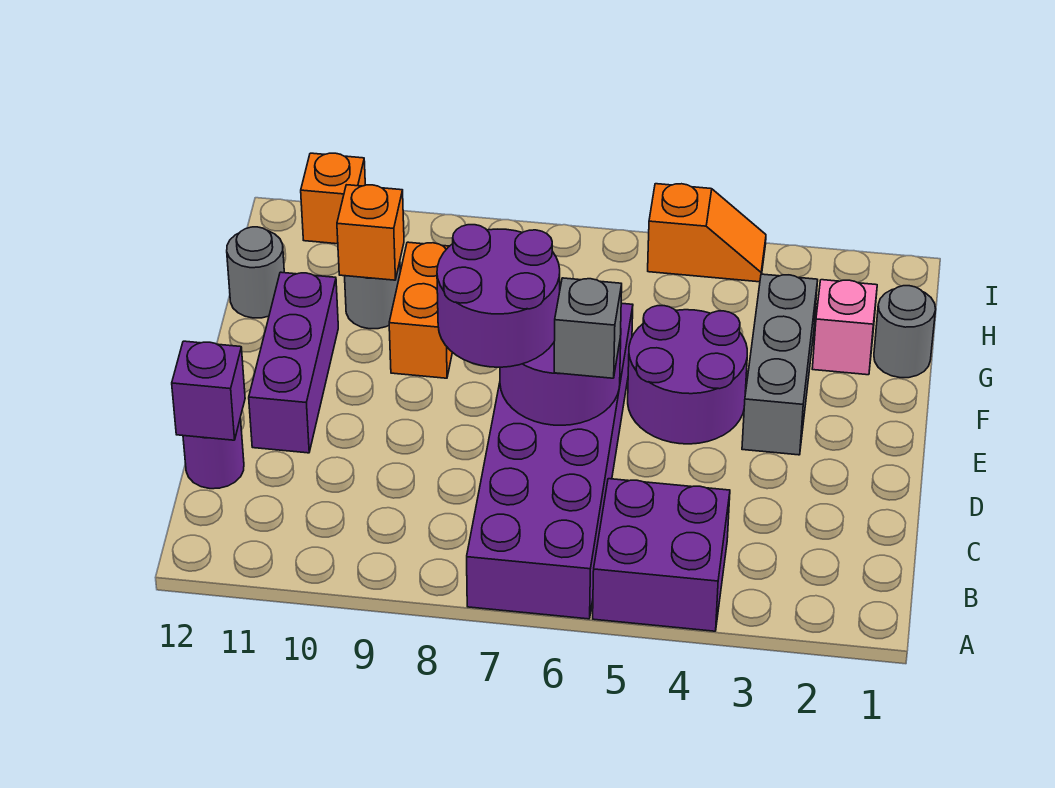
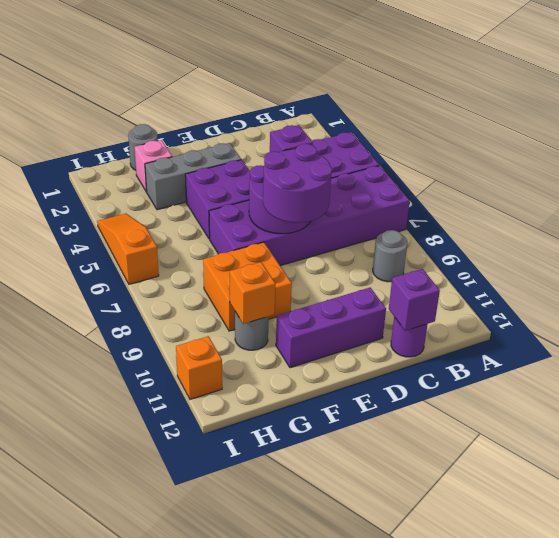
grey 1x1 brick [554,278,622,378] -> purple 1x1 brick [270,125,313,152]
purple 2x2 round brick [628,306,747,444] -> purple 2x2 brick [185,160,250,239]
orange 1x2 brick [389,242,452,378] -> orange 2x2 brick [203,242,292,331]
grey 1x1 round brick [227,227,284,318] -> grey 1x1 round brick moved to [373,230,407,282]
orange 1x2 slope [648,184,766,282] -> orange 1x3 slope [97,214,159,284]

